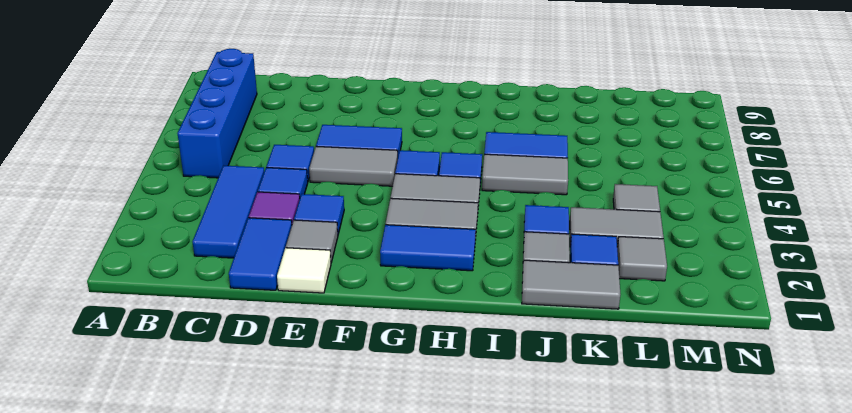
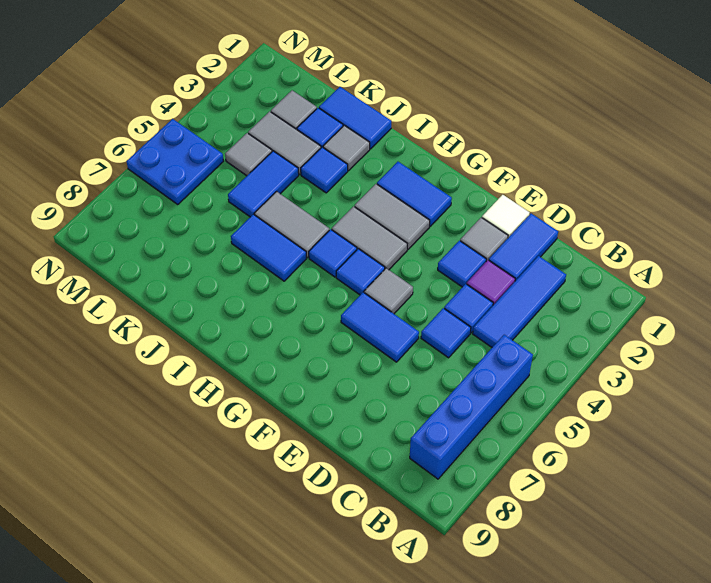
grey 1x2 tile [309,146,398,186] -> grey 1x1 tile [364,268,413,314]
grey 1x2 tile [522,260,620,309] -> blue 1x2 tile [319,87,391,149]
none -> blue 1x2 tile [228,151,299,217]
none -> blue 2x2 plate [127,119,224,204]

